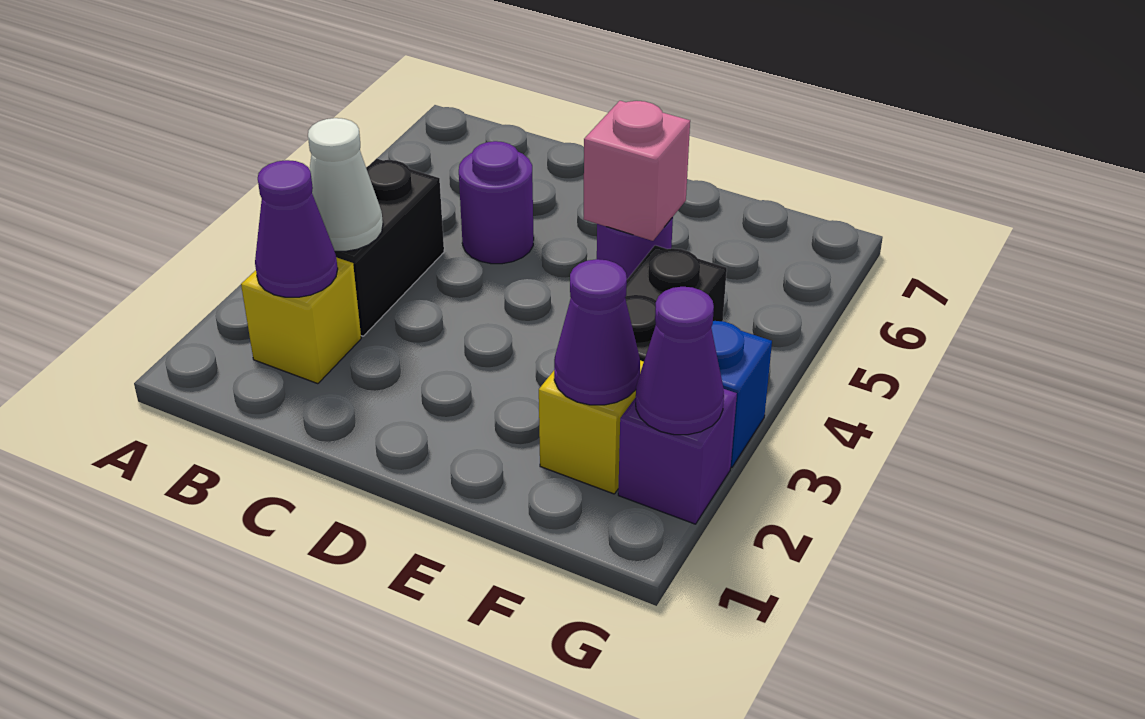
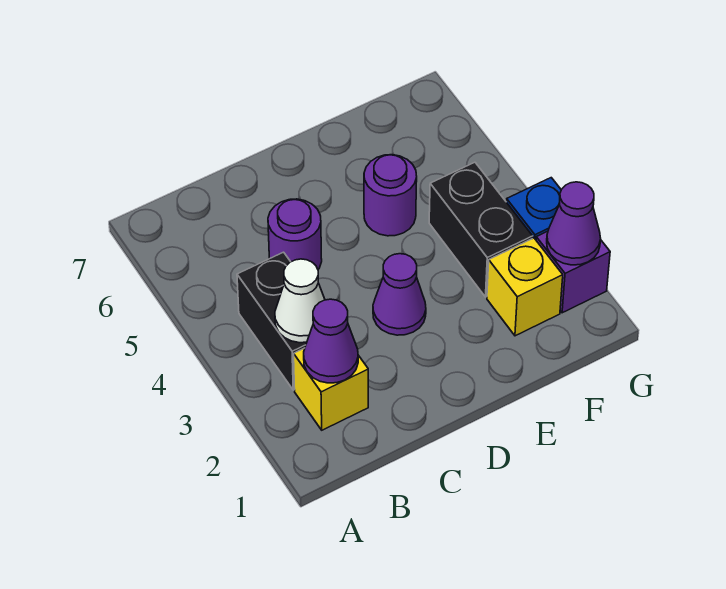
pink 1x1 brick [584,101,690,241] -> none
purple 1x1 cone [554,259,640,405] -> purple 1x1 cone moved to [373,254,426,335]

